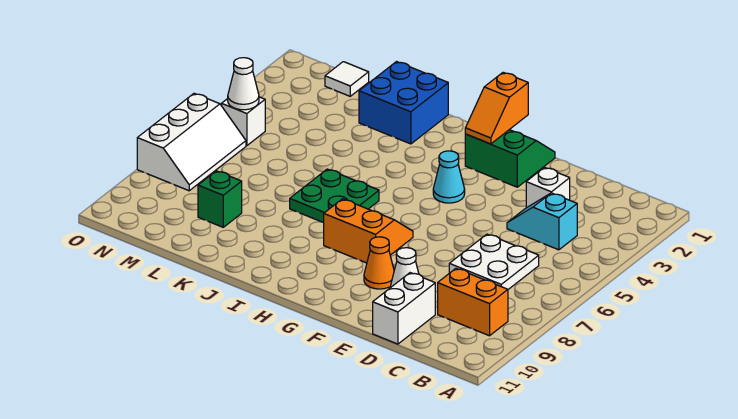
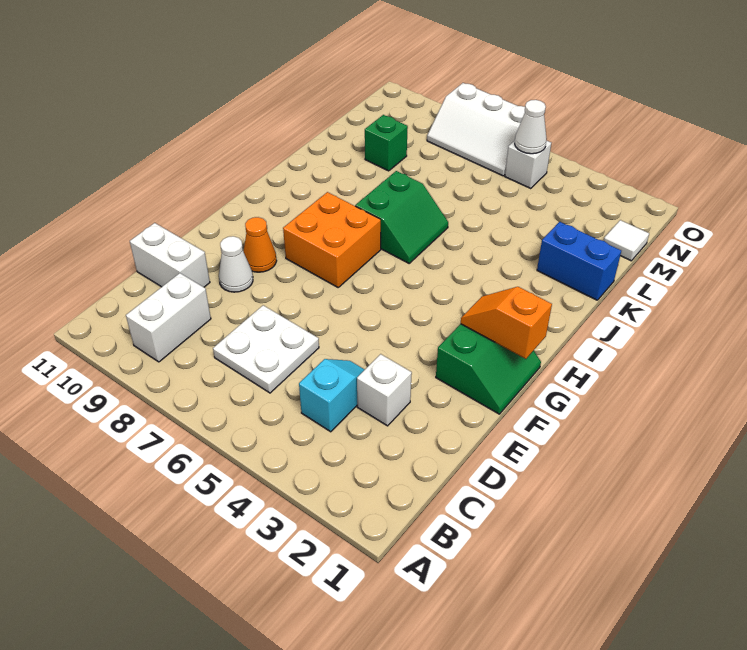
orange 1x2 brick [438,269,508,336] -> white 1x2 brick [126,273,211,362]
cyan 1x1 cone [433,151,465,203] -> none
orange 2x2 slope [324,199,413,263] -> orange 2x2 brick [283,192,381,287]
green 2x2 plate [290,169,379,223] -> green 2x2 slope [355,171,448,263]
blue 2x2 brick [359,62,448,144] -> blue 1x2 brick [537,222,621,300]

